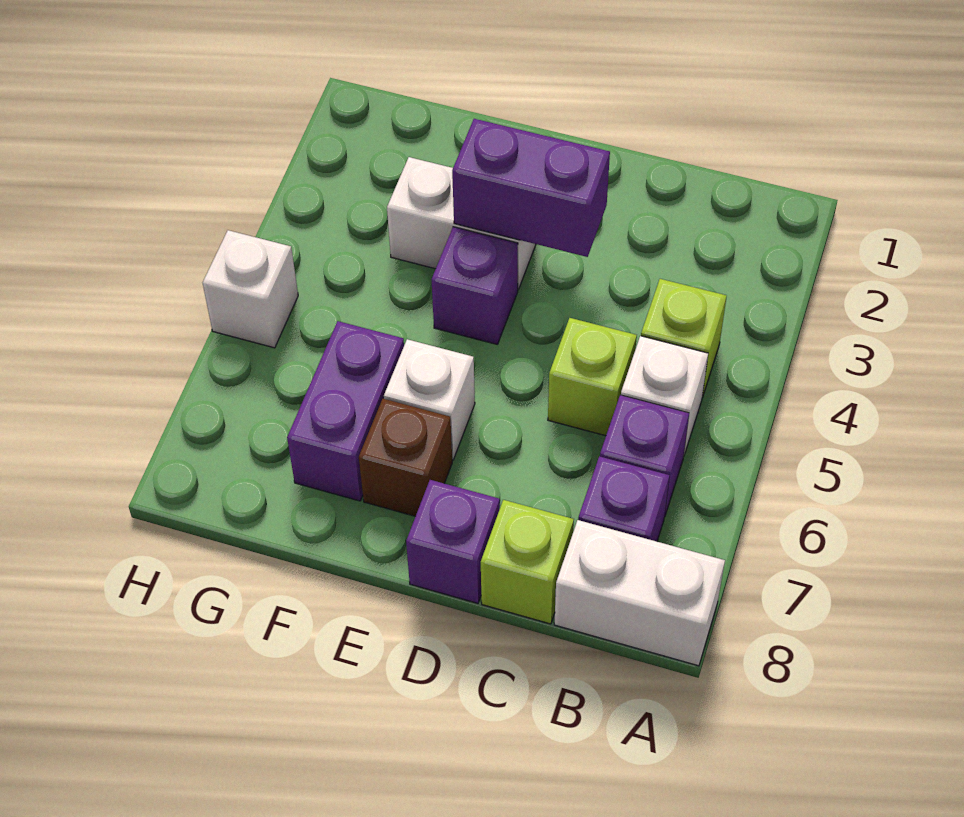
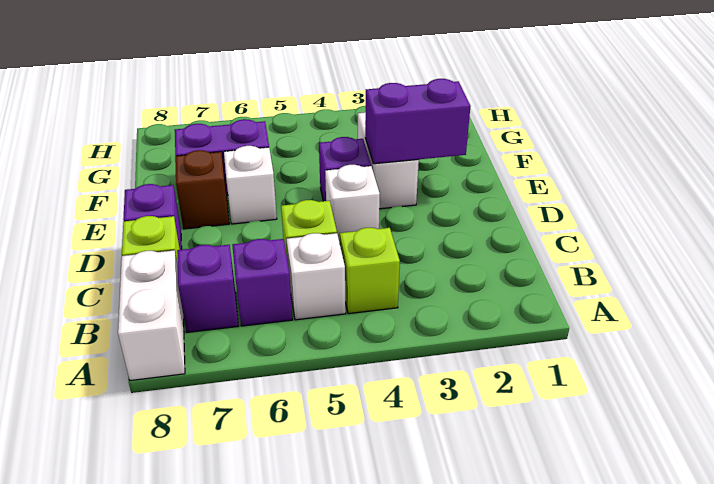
purple 1x2 brick [452,119,610,257] -> purple 1x2 brick turned to [365,79,470,164]
white 1x1 brick [203,230,298,348] -> white 1x1 brick moved to [325,165,380,243]

